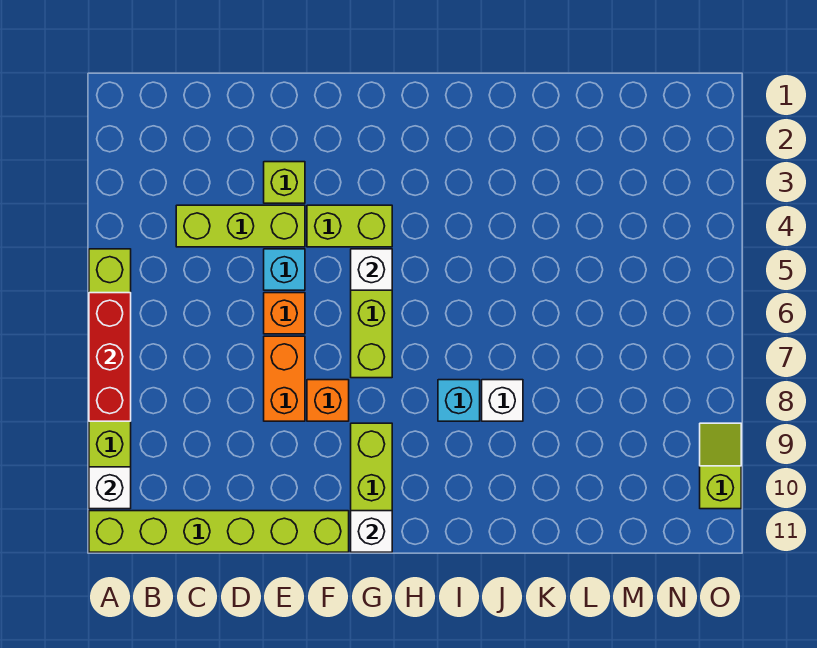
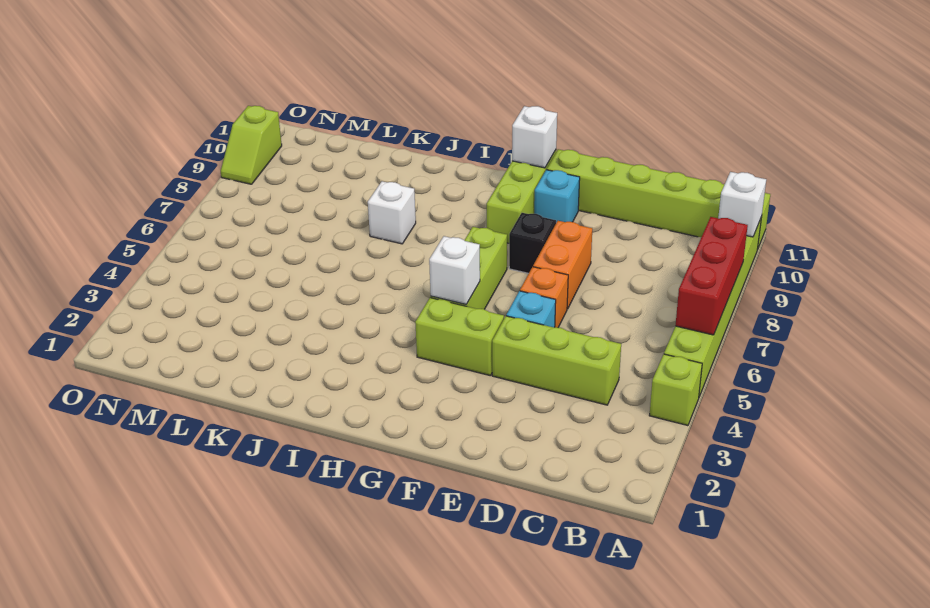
lime 1x1 brick [264,162,305,203] -> lime 1x1 brick moved to [649,354,702,426]
orange 1x1 brick [307,380,349,421] -> black 1x1 brick [509,213,556,273]
cyan 1x1 brick [438,380,480,421] -> cyan 1x1 brick moved to [534,170,580,223]

